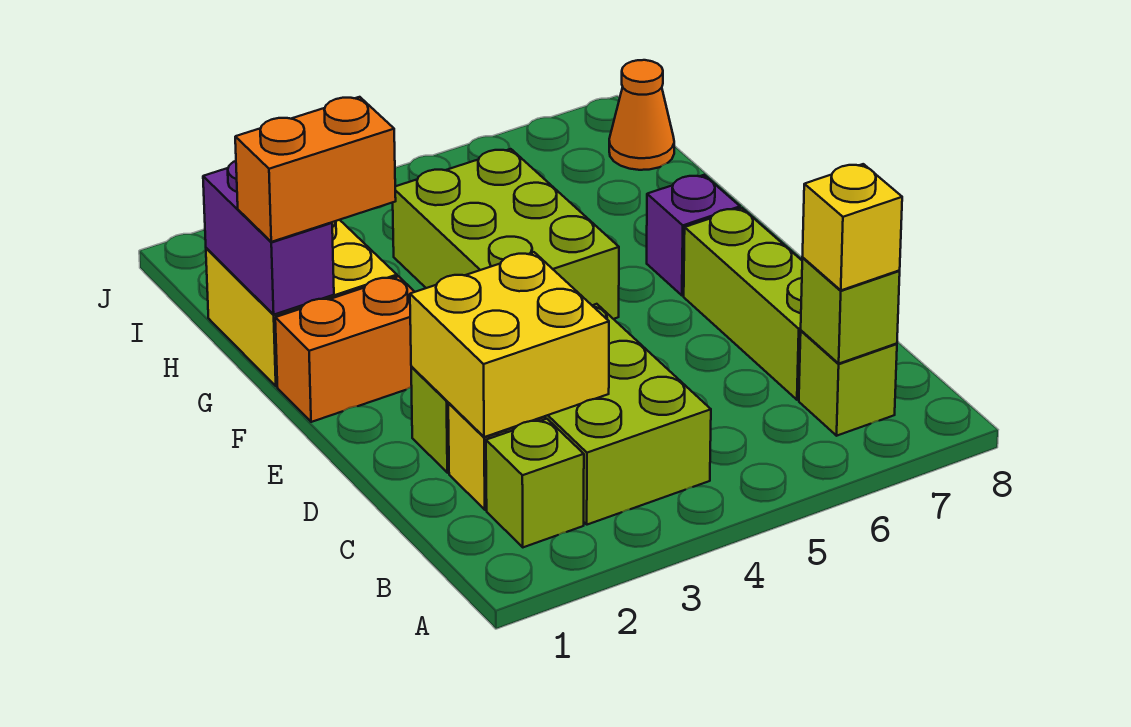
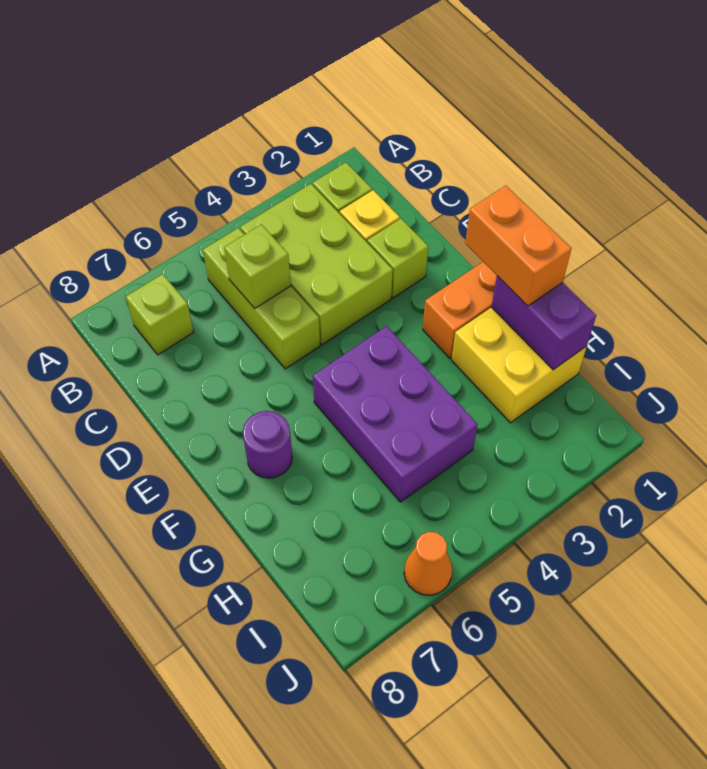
lime 1x1 brick [801,258,900,364] -> lime 1x1 brick moved to [224,224,291,308]
yellow 1x1 brick [802,164,902,290] -> none
yellow 2x2 brick [410,252,609,437] -> none
lime 1x3 brick [684,208,802,400] -> lime 1x3 brick moved to [203,228,320,369]
lime 2x3 brick [393,149,619,319] -> purple 2x3 brick [313,326,478,502]
purple 1x1 brick [647,175,740,296] -> purple 1x1 round brick [243,411,292,478]
orange 1x2 brick [235,97,396,242] -> orange 1x2 brick turned to [465,186,571,306]
orange 1x1 cone [609,60,674,170] -> orange 1x1 cone moved to [404,532,452,595]

